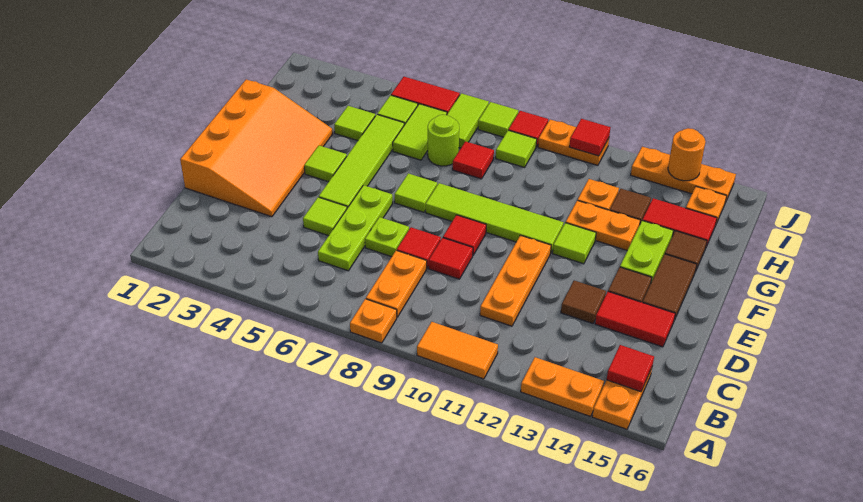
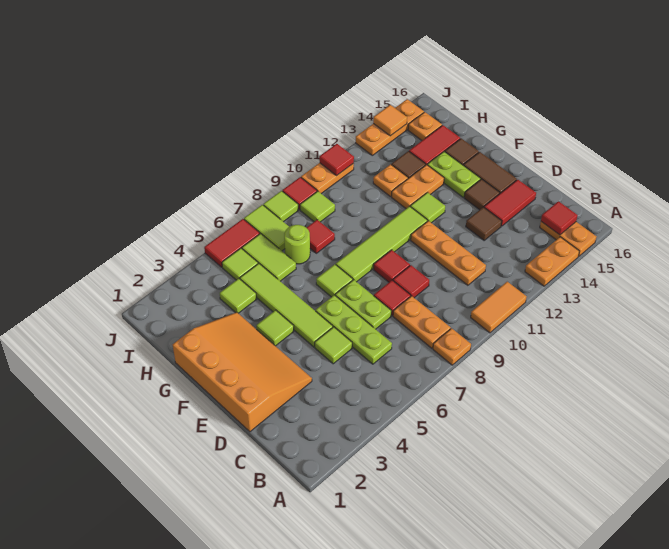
lime 1x1 plate [365,217,409,257] -> lime 1x2 plate [335,280,391,329]
orange 1x1 round brick [668,128,706,181] -> orange 1x1 tile [373,105,407,136]

